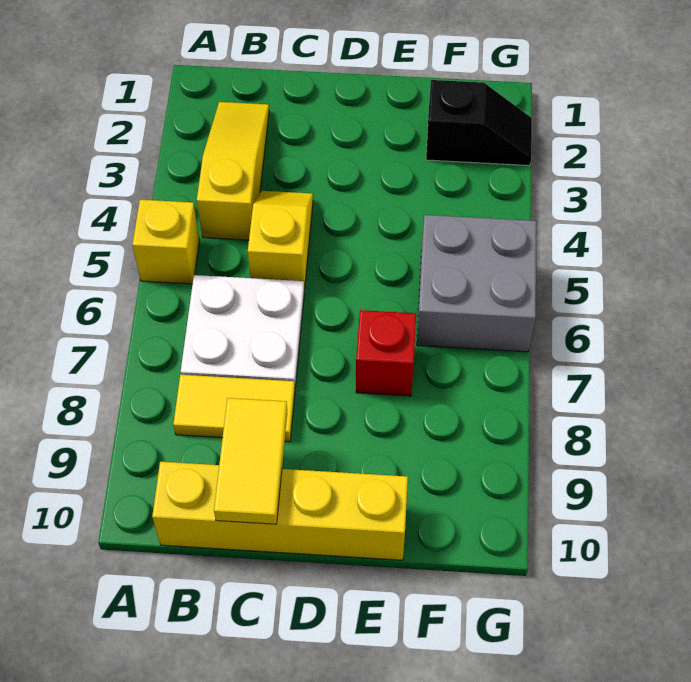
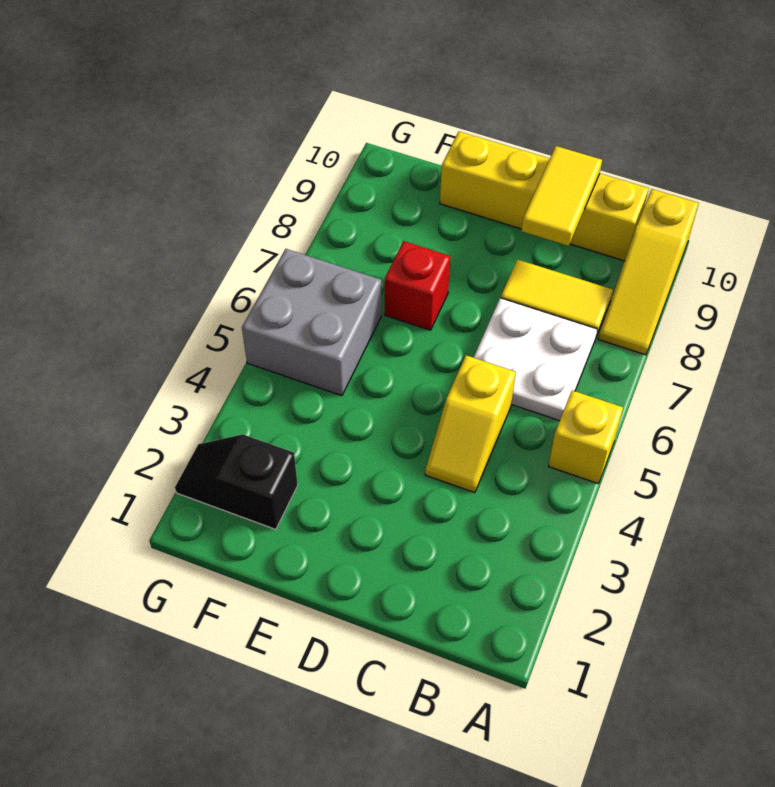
yellow 1x3 slope [197,102,269,240] -> yellow 1x3 slope moved to [598,189,699,355]

